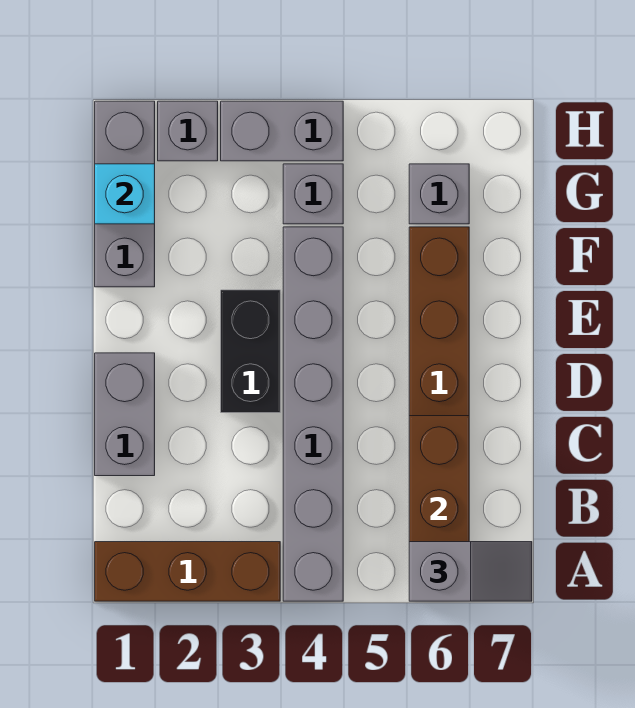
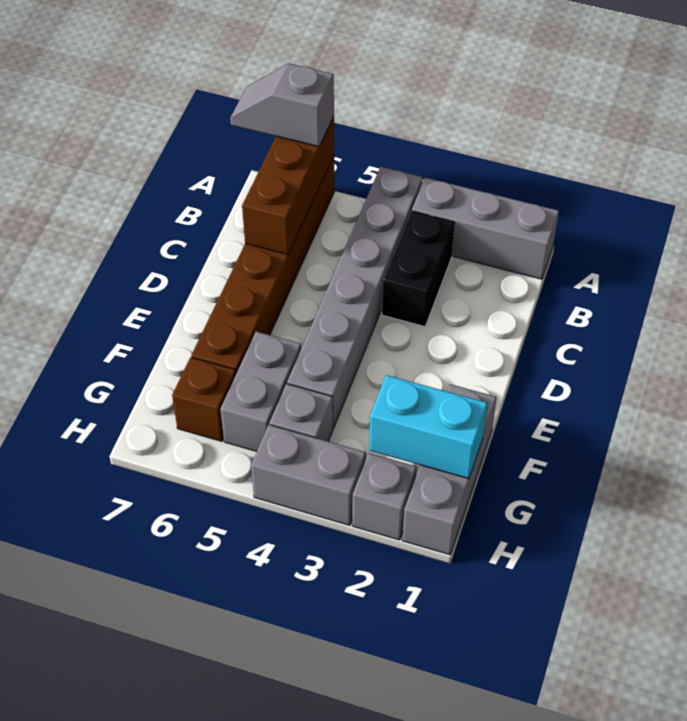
brown 1x3 brick [95,542,280,601] -> grey 1x3 brick [412,178,559,279]
grey 1x2 brick [95,353,155,476] -> grey 1x2 brick moved to [220,332,301,451]
black 1x2 brick [221,290,280,413] -> black 1x2 brick moved to [382,211,455,326]
cyan 1x1 brick [95,164,155,224] -> cyan 1x2 brick [369,375,487,479]
grey 1x1 brick [409,164,469,224] -> brown 1x1 brick [172,357,236,441]

